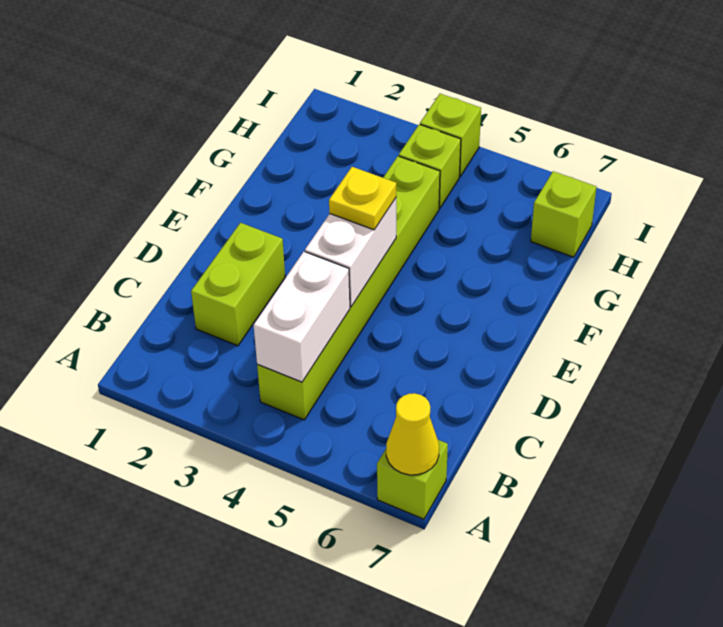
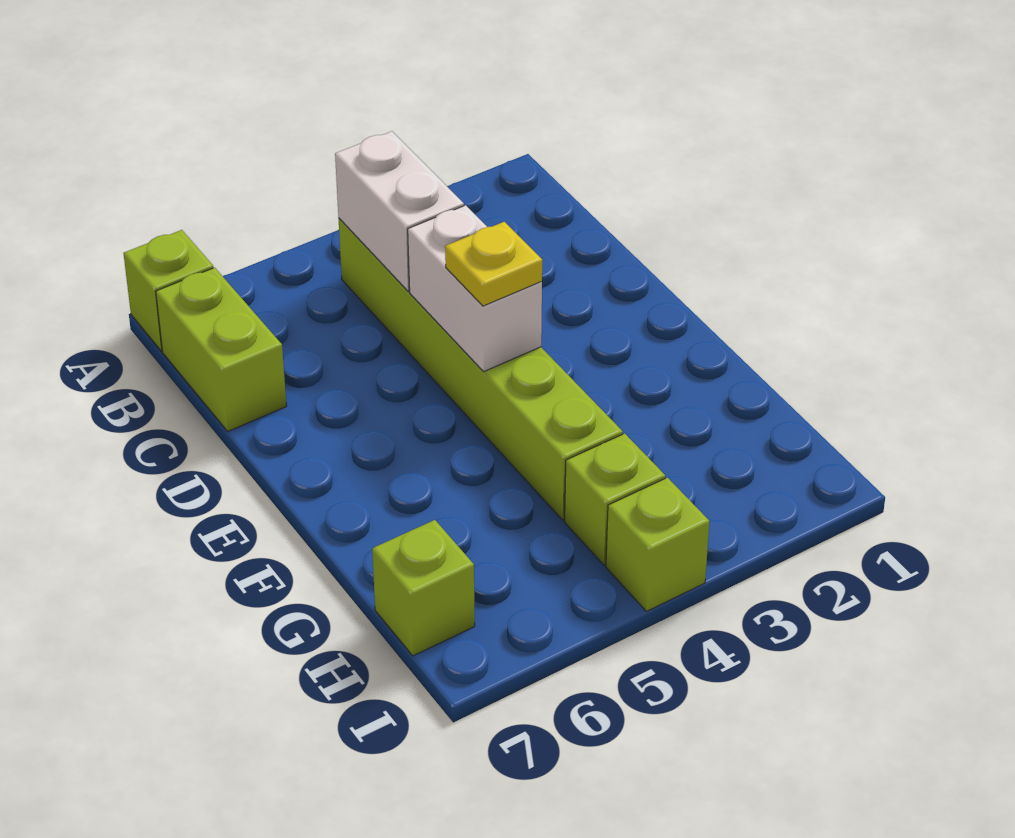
yellow 1x1 cone [386,393,439,475] -> none
lime 1x2 brick [191,223,285,346] -> lime 1x2 brick moved to [156,268,287,431]

